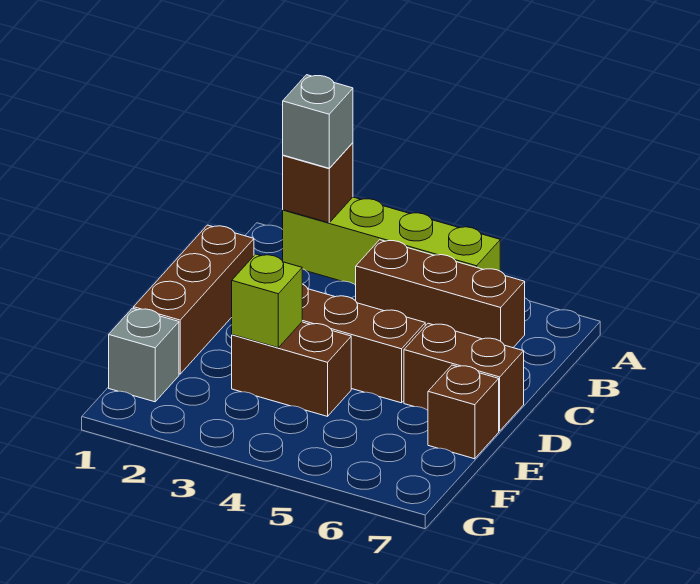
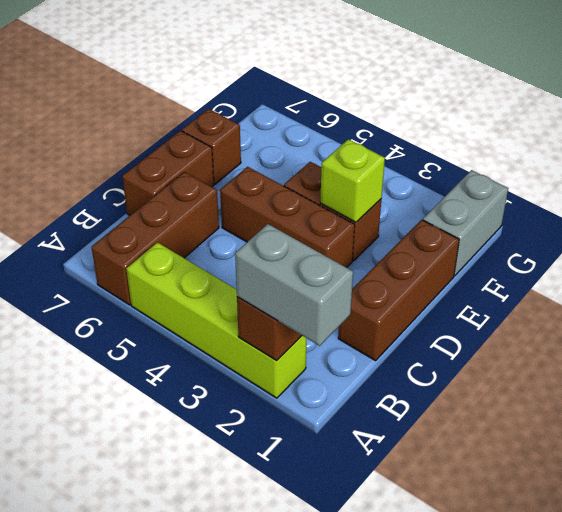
grey 1x1 brick [283,75,353,168] -> grey 1x2 brick [235,224,353,346]
brown 1x3 brick [356,240,525,348] -> brown 1x3 brick turned to [92,172,219,305]
brown 1x2 brick [404,323,524,431] -> brown 1x2 brick turned to [122,131,214,215]
grey 1x1 brick [109,308,179,402] -> grey 1x2 brick [423,170,508,276]

